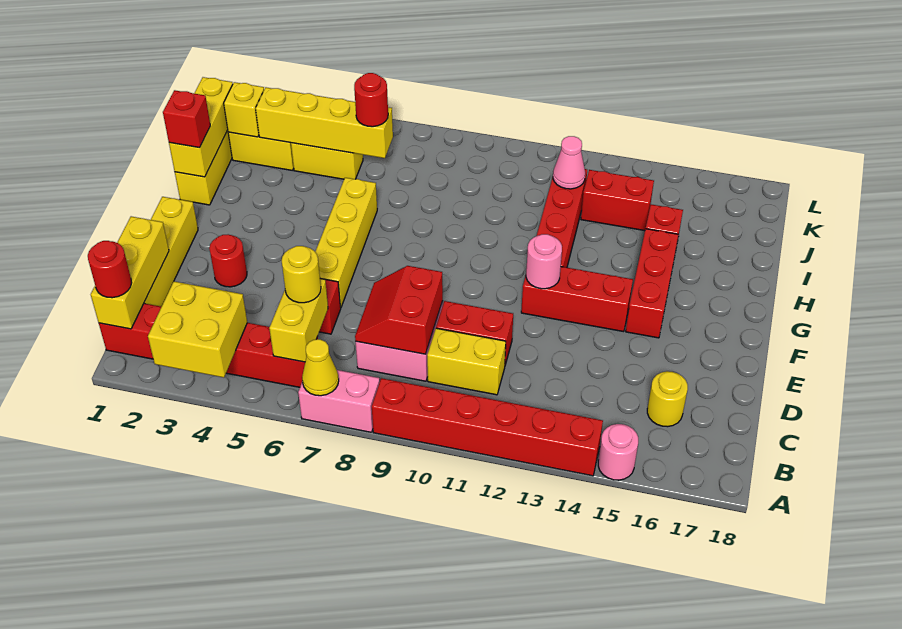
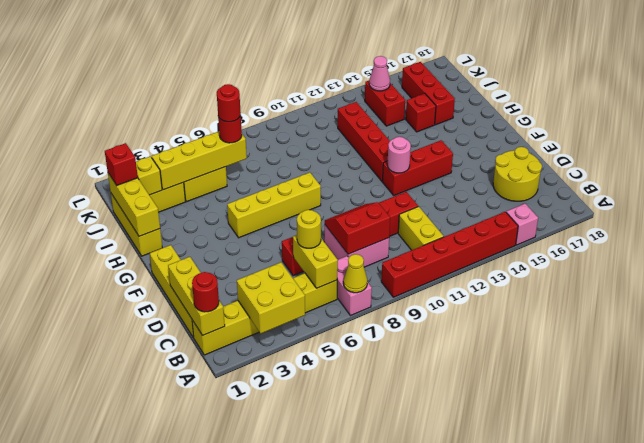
pink 1x2 brick [298,370,380,432] -> pink 1x2 brick turned to [337,256,372,316]
pink 1x1 round brick [598,424,638,480] -> pink 1x1 brick [506,204,538,245]
red 1x6 brick [99,303,318,387] -> yellow 1x6 brick [192,273,337,355]
red 2x2 slope [355,266,443,354] -> red 2x2 slope turned to [325,202,390,254]
yellow 1x2 brick [427,328,506,395] -> yellow 1x2 brick turned to [398,206,444,250]
yellow 1x1 round brick [647,371,688,427] -> yellow 2x2 round brick [493,147,542,201]
red 1x1 round brick [209,234,247,287] -> red 1x1 round brick moved to [217,84,241,122]
yellow 1x4 brick [315,178,377,307] -> yellow 1x4 brick turned to [227,172,321,238]
red 1x3 brick [626,229,678,338] -> red 1x3 brick moved to [402,62,455,125]
red 1x1 brick [163,90,210,148] -> red 1x1 brick moved to [105,143,138,185]
pink 1x1 cone [553,136,585,189] -> pink 1x1 cone moved to [369,56,390,91]
red 1x2 brick [581,170,654,231] -> red 1x2 brick turned to [365,81,405,126]

